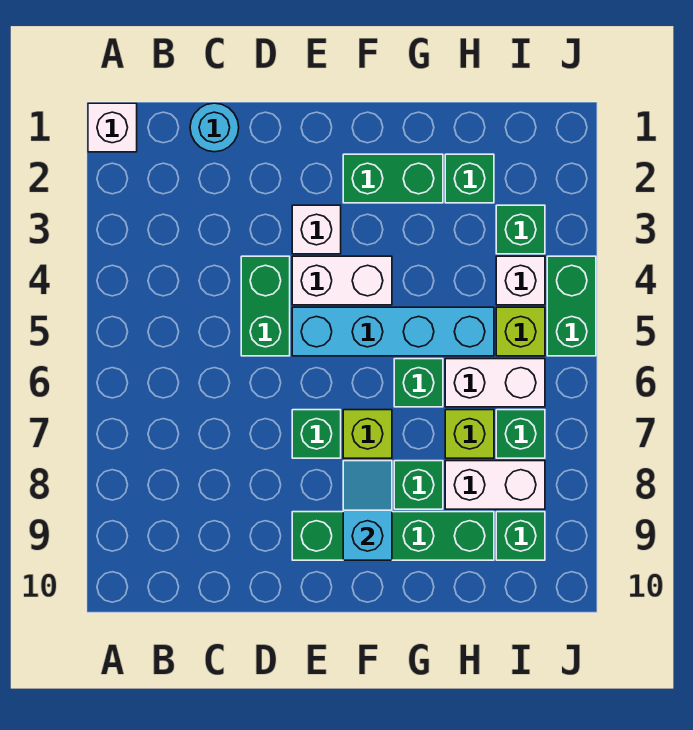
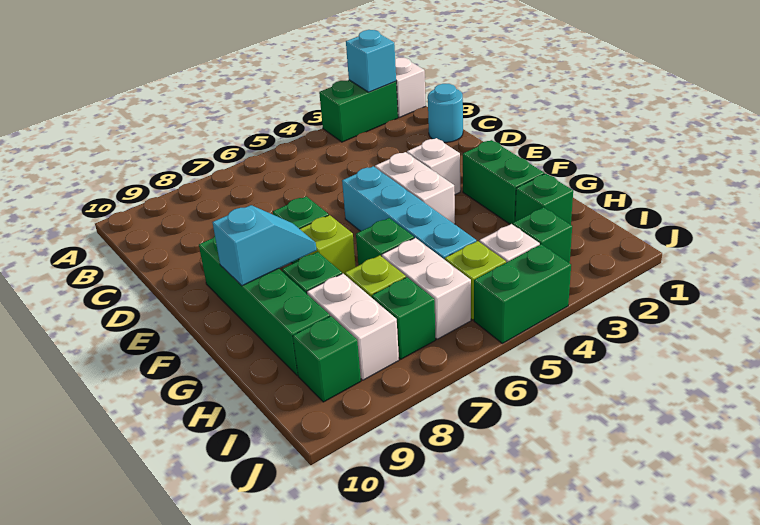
none -> cyan 1x1 brick [346,30,396,92]
green 1x2 brick [241,256,290,356] -> green 1x2 brick moved to [319,80,398,142]

